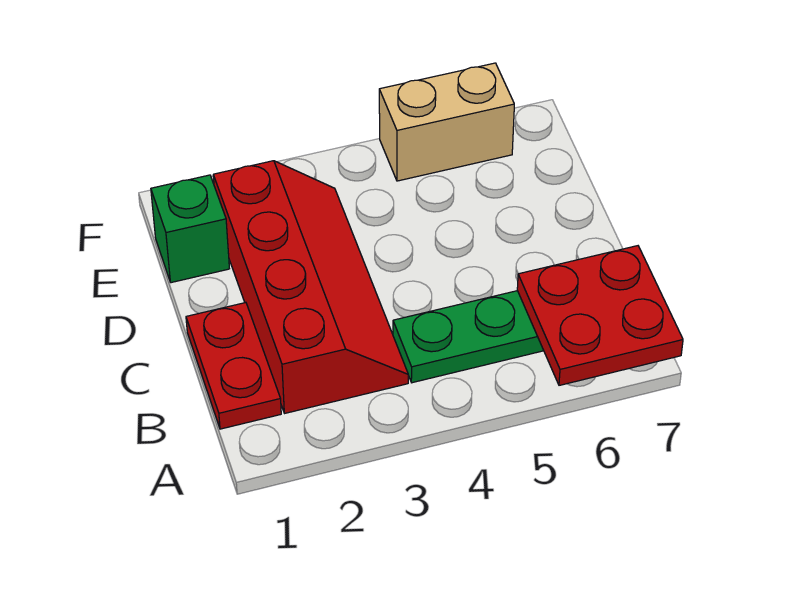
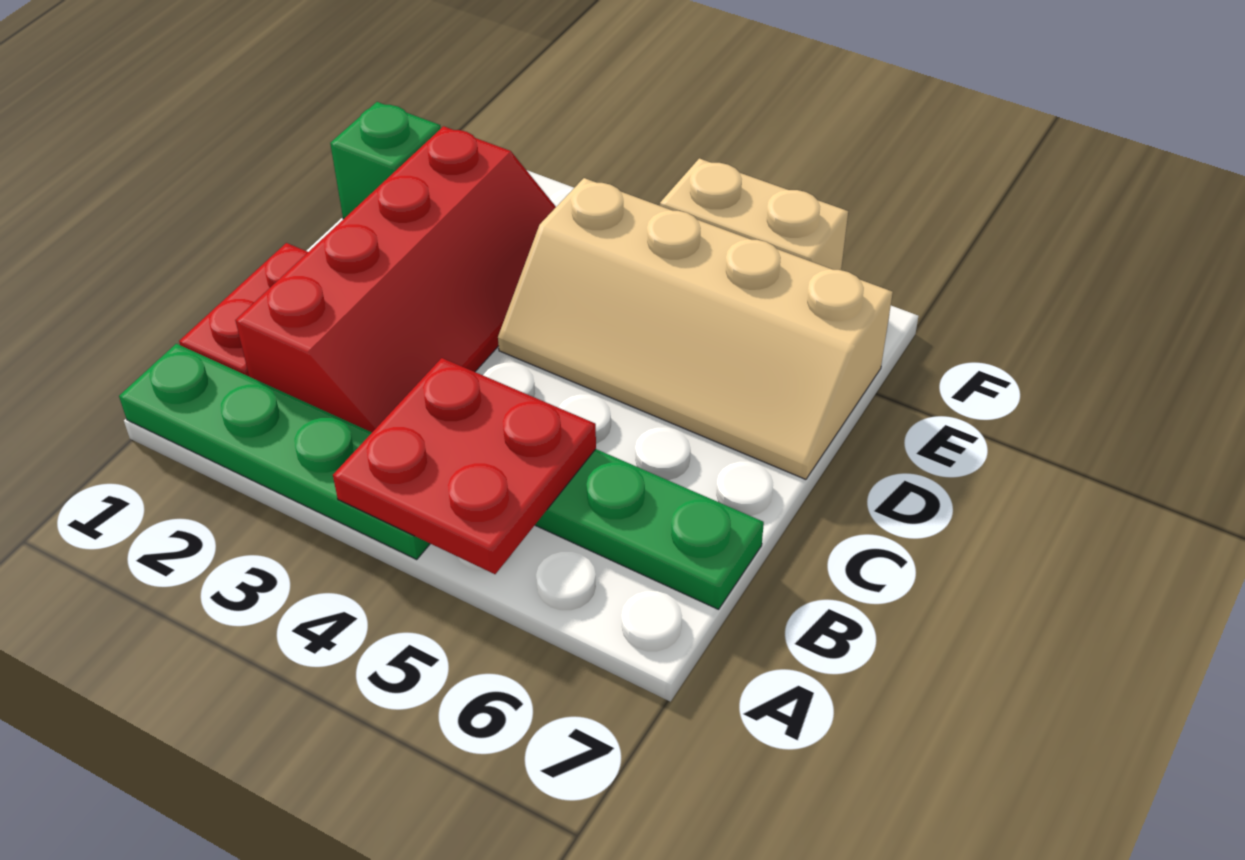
none -> green 1x4 plate [119,344,430,559]
red 2x2 plate [517,246,683,385] -> red 2x2 plate moved to [333,358,596,574]
none -> tan 2x4 slope [498,178,893,479]

